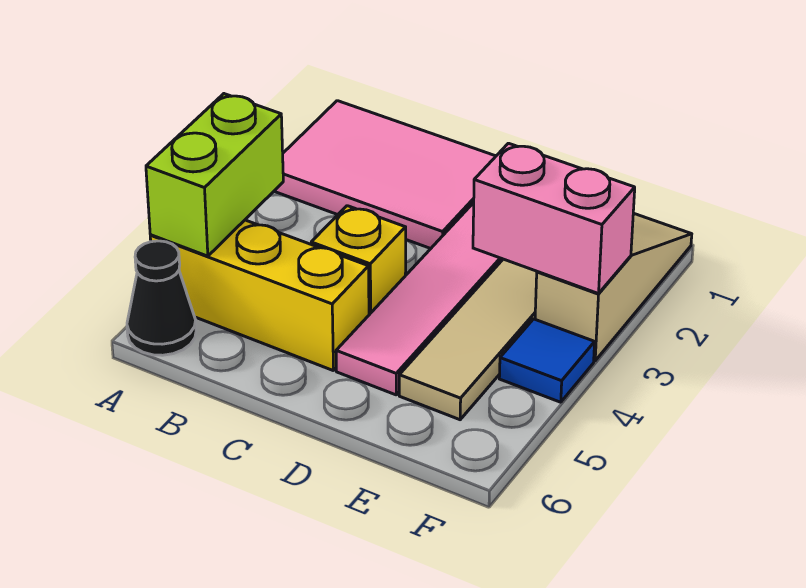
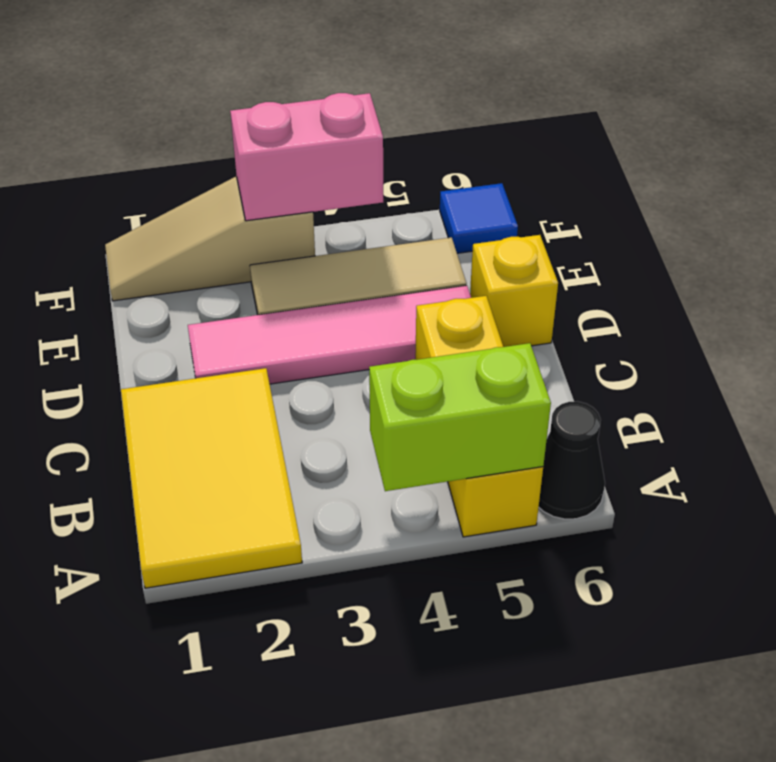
pink 2x3 tile [274,101,496,249] -> yellow 2x3 tile [121,368,302,588]
yellow 1x1 brick [311,206,406,315] -> yellow 1x1 brick moved to [470,235,558,347]
pink 1x2 brick [473,143,635,294] -> pink 1x2 brick turned to [230,93,383,221]
blue 1x1 tile [499,319,595,402] -> blue 1x1 tile moved to [440,183,518,253]

